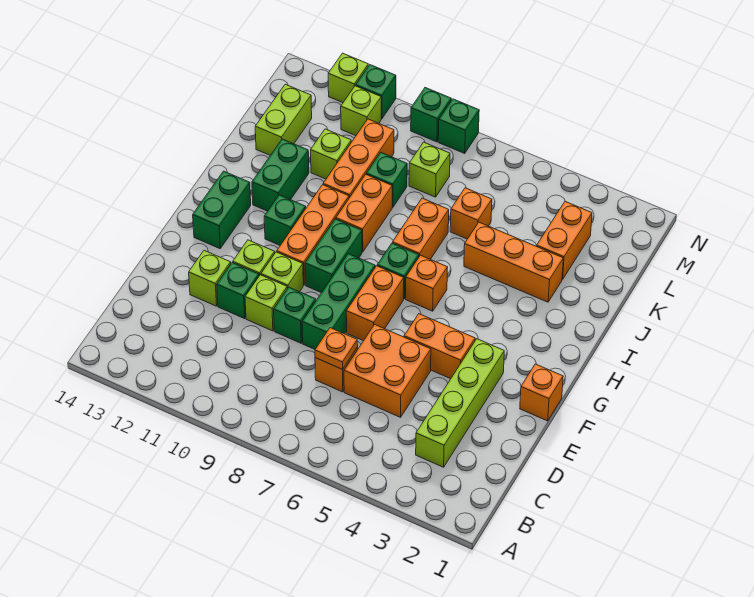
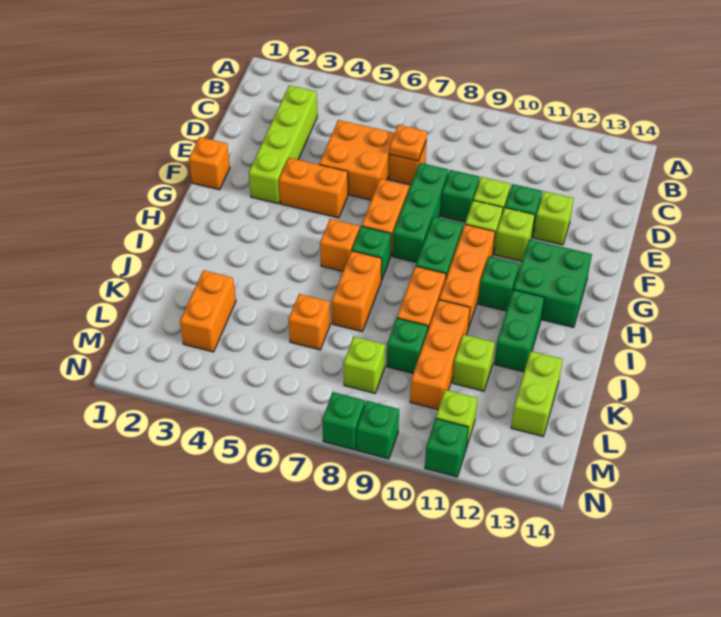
green 1x2 brick [193,171,251,249] -> green 2x2 brick [513,239,592,327]
orange 1x3 brick [464,222,563,302] -> none
lime 1x1 brick [328,53,368,103] -> none

